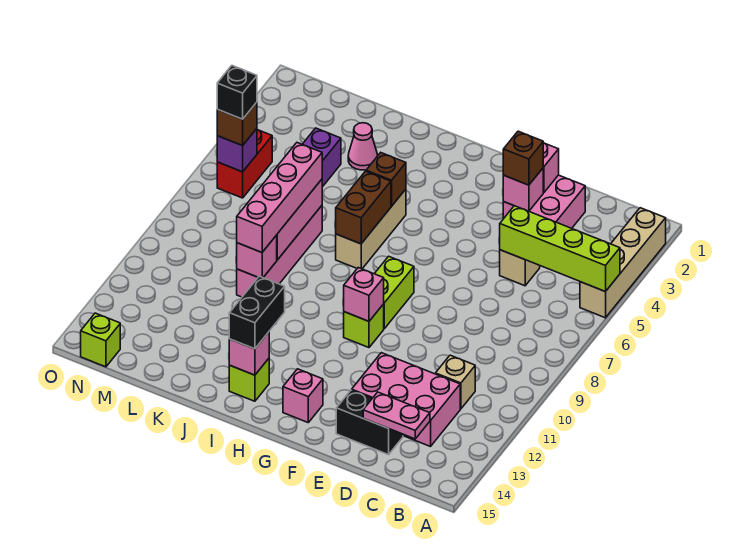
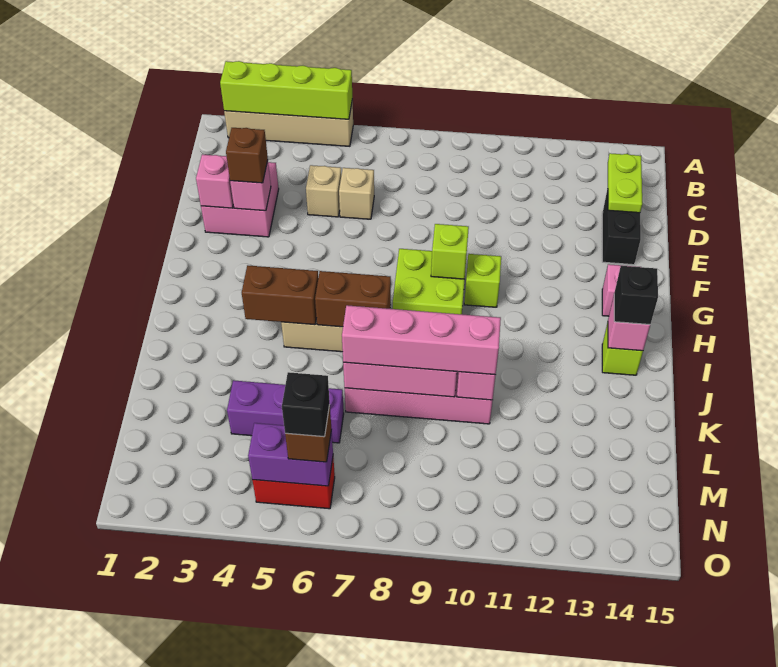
lime 1x4 brick [500,206,620,292] -> lime 1x4 brick turned to [220,61,352,119]
tan 1x1 brick [435,355,475,409] -> tan 1x1 brick moved to [339,168,374,219]
pink 2x3 brick [352,353,460,447] -> none
pink 1x2 plate [363,392,430,439] -> lime 1x2 plate [608,153,642,213]
lime 1x2 brick [375,256,414,329] -> lime 2x2 brick [393,249,465,314]
pink 1x1 brick [344,268,384,321] -> none
brown 1x1 brick [366,153,406,206] -> brown 1x2 brick [242,265,318,325]
black 1x2 brick [229,276,285,349] -> black 1x1 brick [614,266,658,325]
pink 1x1 cone [348,123,377,170] -> none
purple 1x1 brick [217,129,257,172] -> purple 1x2 brick [248,423,333,486]
lime 1x1 brick [81,313,120,367] -> lime 1x1 brick moved to [431,224,469,279]

